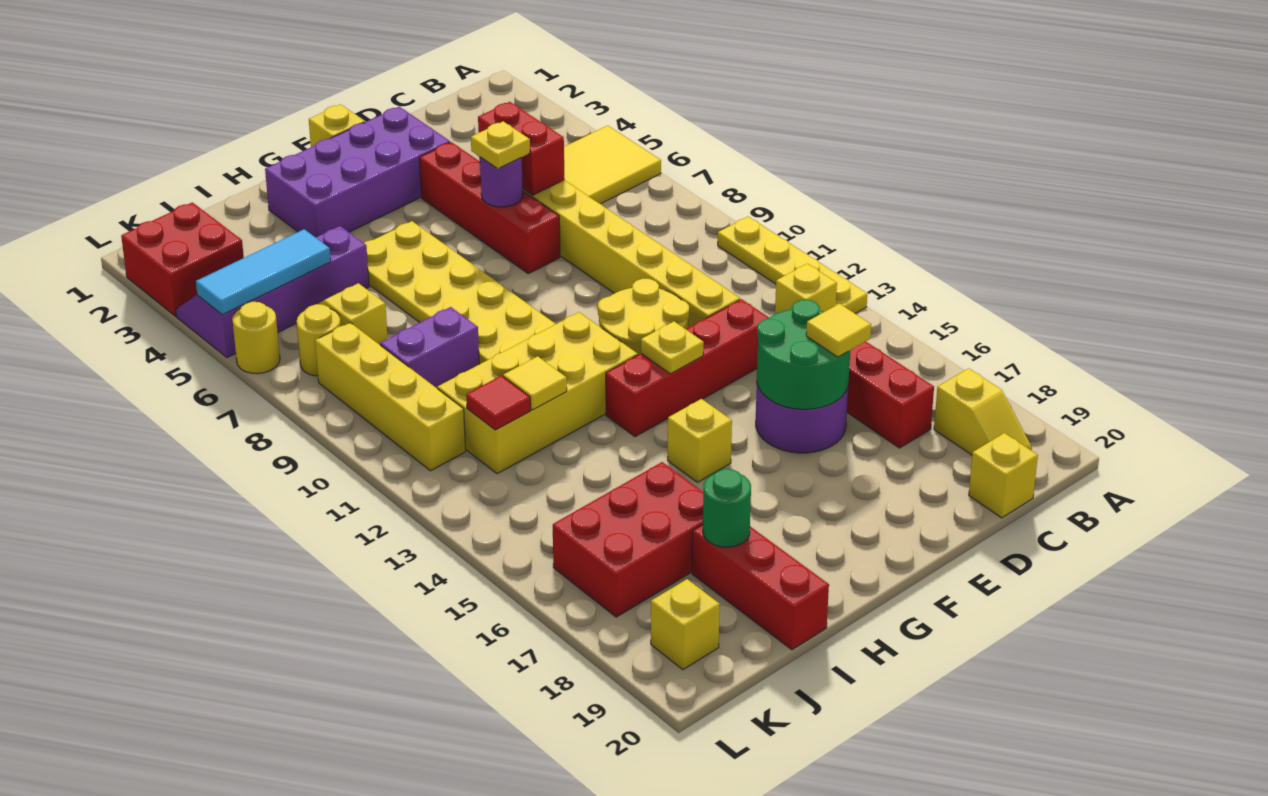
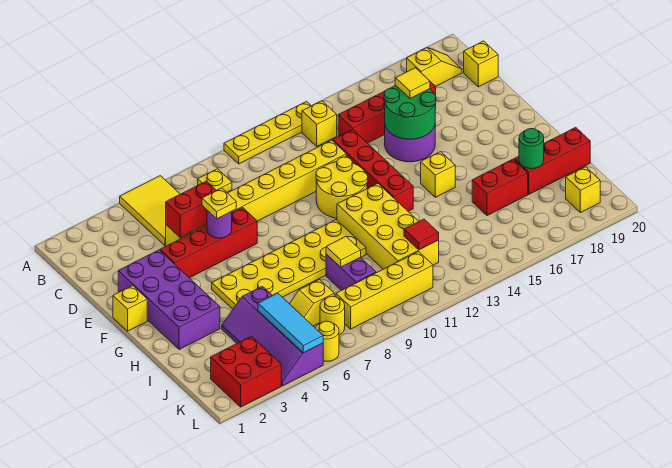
yellow 1x1 plate [641,321,704,374] -> yellow 1x1 plate moved to [198,169,232,192]
yellow 1x1 tile [503,356,567,410] -> yellow 1x1 tile moved to [326,237,361,267]
red 2x3 brick [553,462,703,617] -> red 1x2 brick [472,159,528,216]

